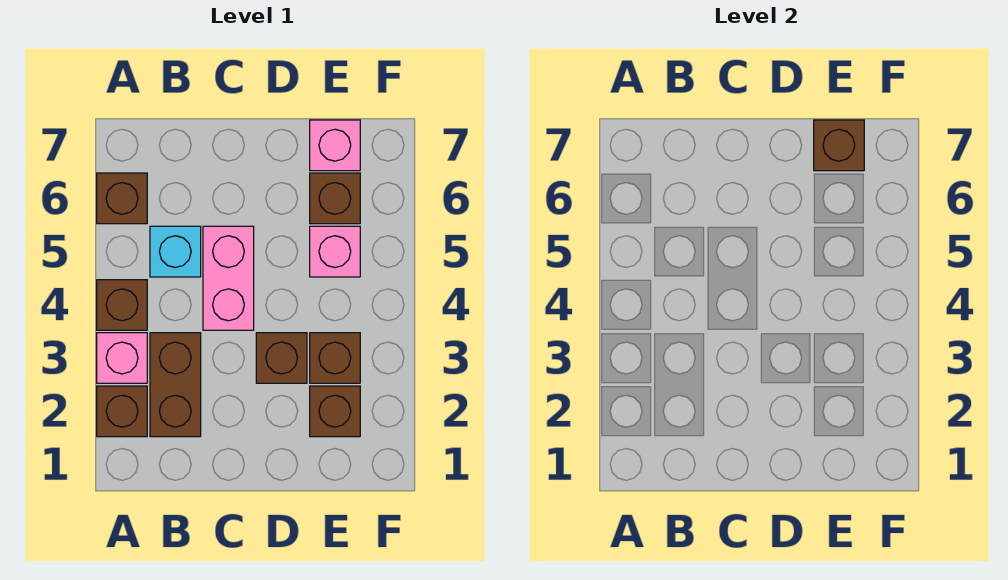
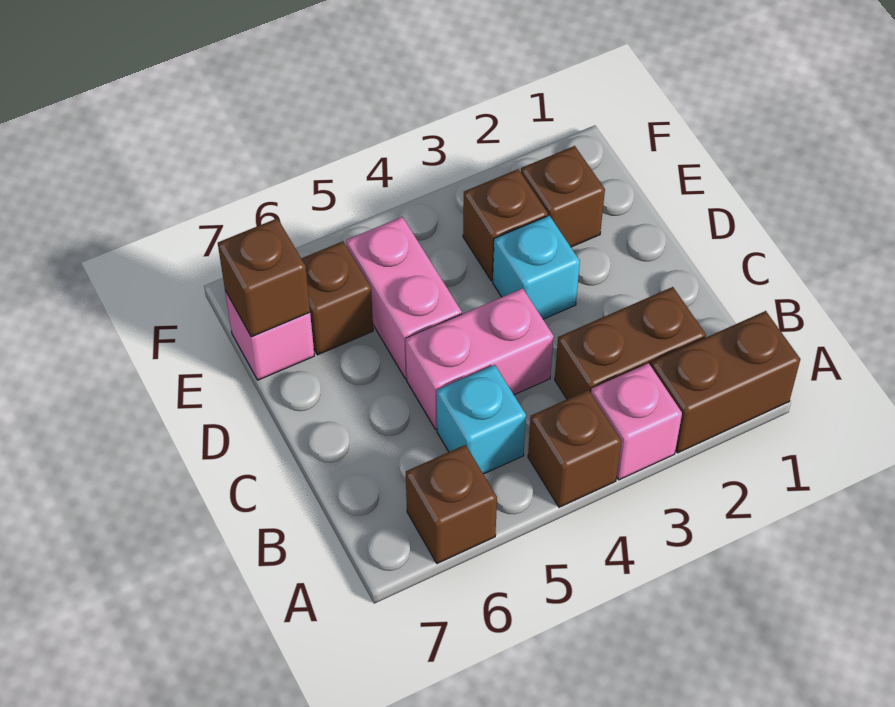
brown 1x1 brick [97,386,147,437] -> brown 1x2 brick [651,311,800,453]
brown 1x1 brick [256,333,307,383] -> cyan 1x1 brick [493,216,580,319]
pink 1x1 brick [310,226,360,277] -> pink 1x2 brick [346,217,462,379]

